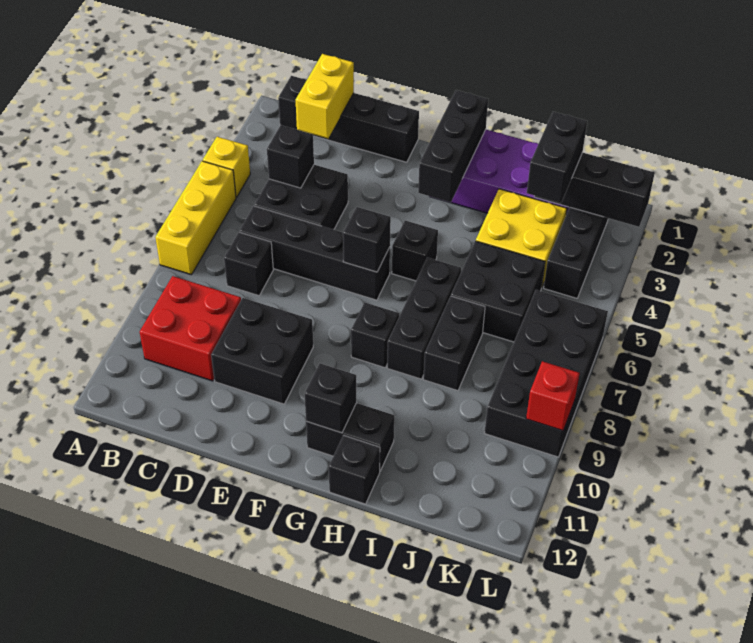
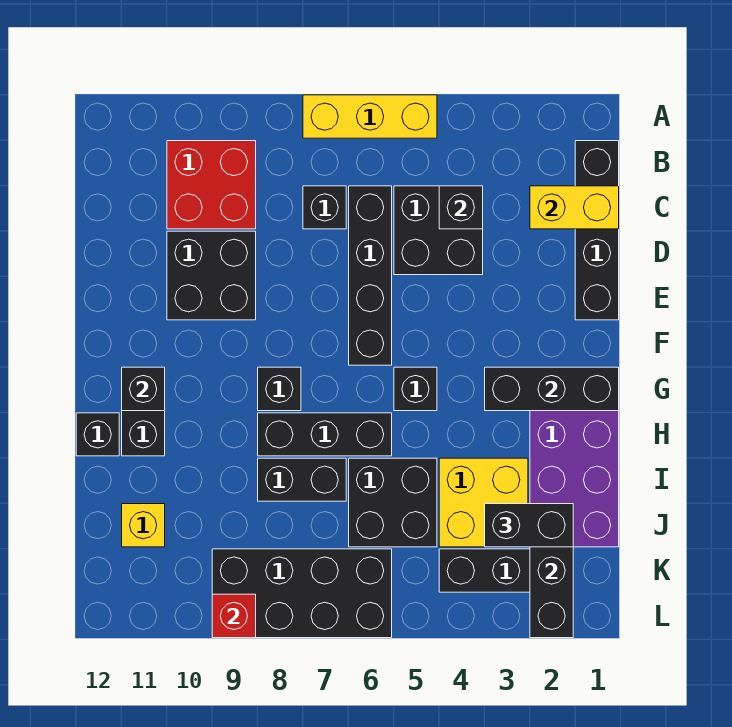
yellow 1x1 brick [203,137,250,197] -> yellow 1x1 brick moved to [122,504,165,547]
black 1x1 brick [343,207,391,272] -> none

